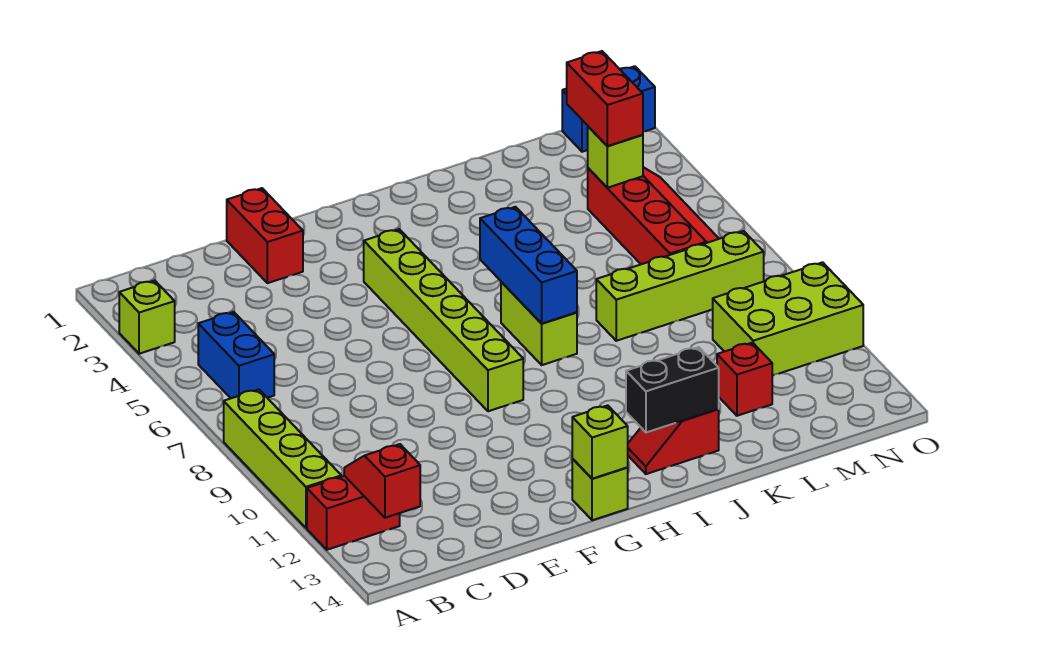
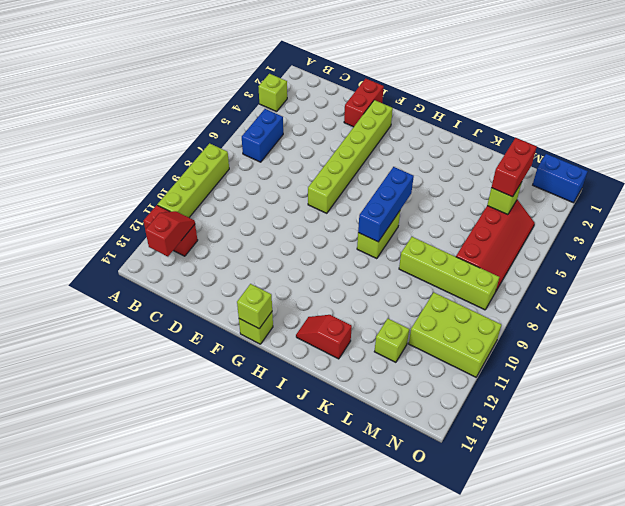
lime 1x6 brick [364,229,523,411] -> lime 1x6 brick moved to [308,100,393,213]
black 1x2 brick [626,347,719,432] -> none
red 1x1 brick [717,343,772,416] -> lime 1x1 brick [374,319,409,362]

